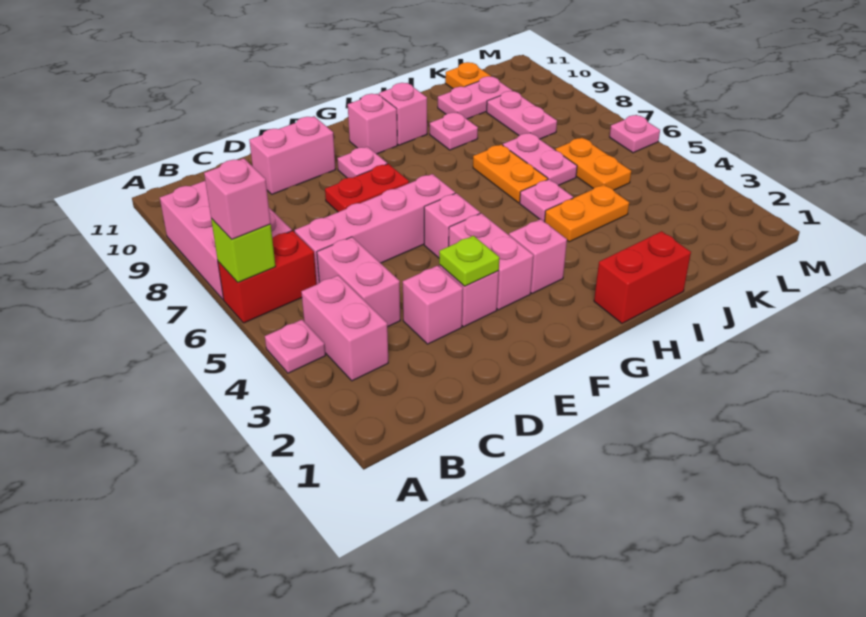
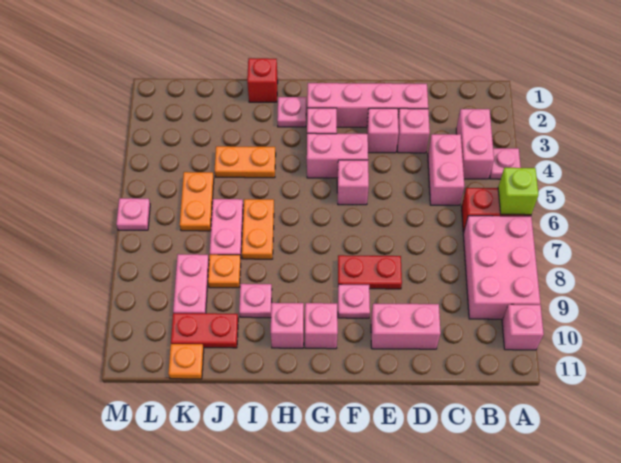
pink 1x1 brick [204,158,271,239] -> pink 1x1 brick moved to [502,304,544,350]
pink 1x4 brick [295,174,455,284] -> pink 1x4 brick moved to [307,83,428,127]
lime 1x1 plate [439,236,499,286] -> none
pink 1x2 brick [449,213,533,310] -> pink 1x2 brick turned to [307,133,368,178]
red 1x2 brick [594,231,691,323] -> red 1x1 brick [247,58,278,102]
pink 1x1 plate [520,179,573,222] -> pink 1x1 plate moved to [277,97,306,127]
none -> orange 1x1 plate [208,255,241,288]
pink 1x2 plate [438,76,512,119] -> red 1x2 plate [171,313,238,348]

